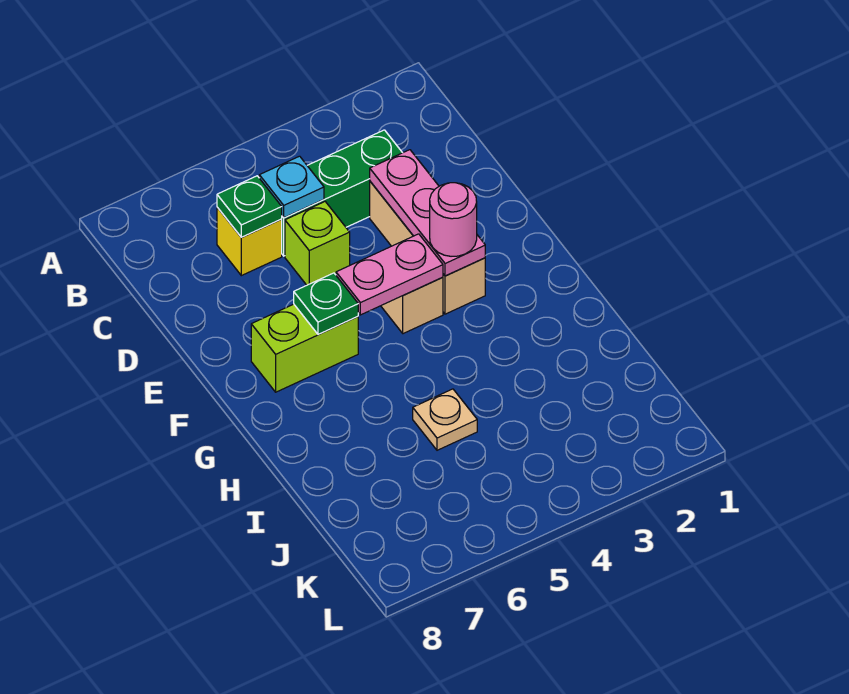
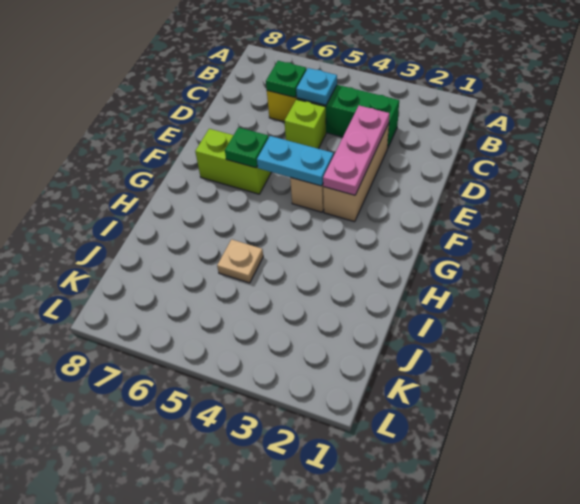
pink 1x1 round brick [430,183,477,256] -> none
pink 1x2 plate [336,234,443,315] -> cyan 1x2 plate [257,136,333,186]

